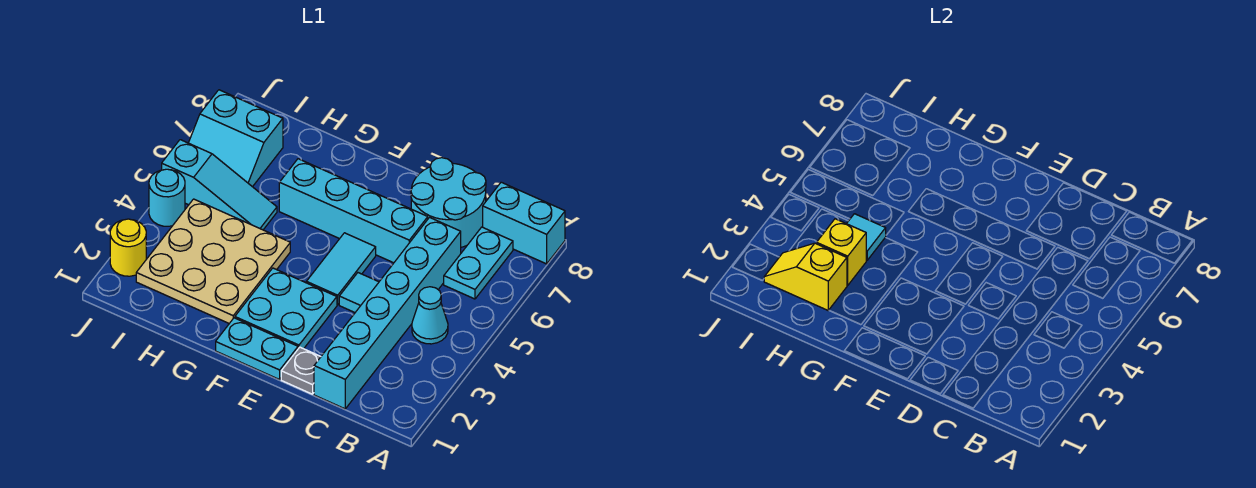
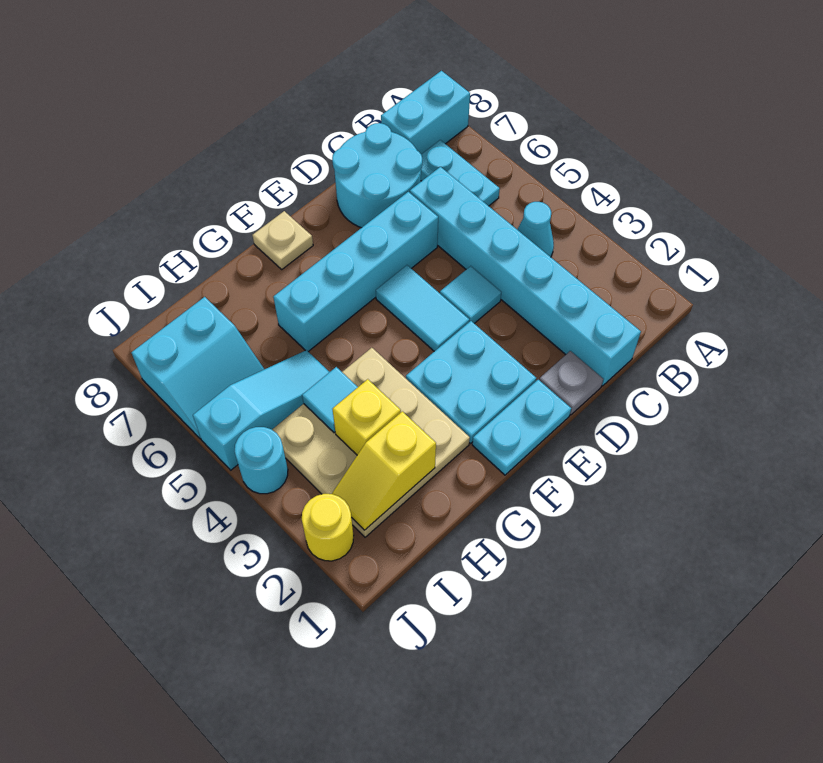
none -> tan 1x1 plate [252,211,313,269]

